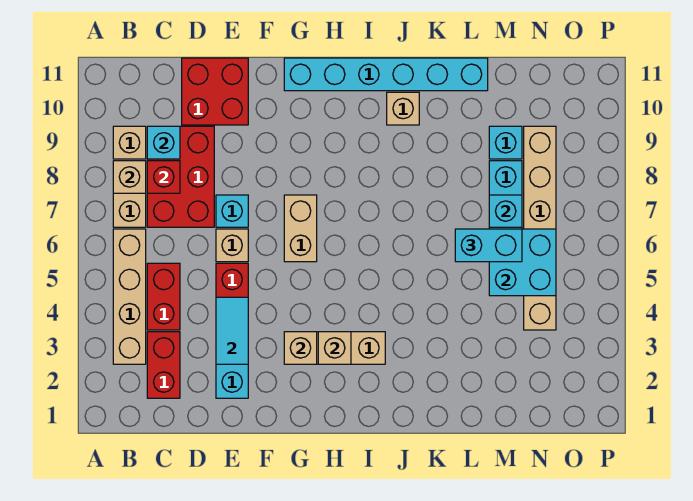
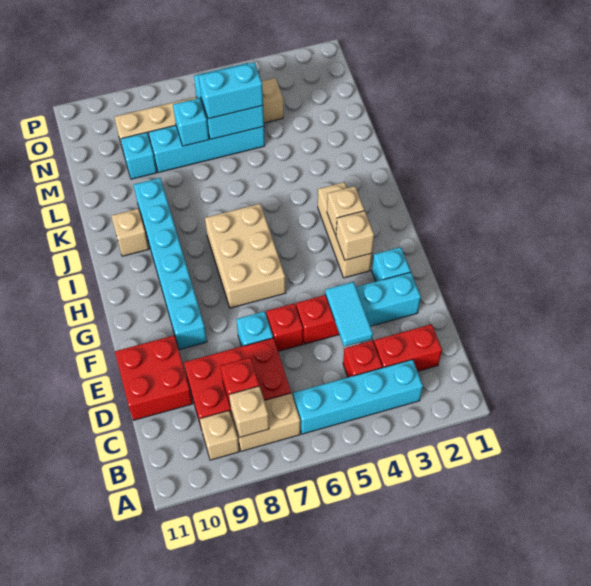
tan 1x4 brick [113,229,146,364] -> cyan 1x4 brick [293,360,423,434]
red 1x2 brick [147,263,180,330] -> red 1x1 brick [343,341,382,377]
cyan 1x1 brick [147,126,180,159] -> cyan 1x1 brick moved to [372,247,411,281]
cyan 1x2 tile [216,297,248,364] -> cyan 1x2 tile turned to [325,282,373,347]
tan 1x1 brick [216,229,248,262] -> red 1x1 brick [266,304,303,351]
tan 1x2 brick [284,195,317,262] -> tan 2x3 brick [205,204,286,308]
cyan 1x6 brick [284,58,488,91] -> cyan 1x6 brick moved to [134,178,207,350]
cyan 1x2 brick [455,229,522,262] -> cyan 1x2 brick turned to [199,62,263,119]

